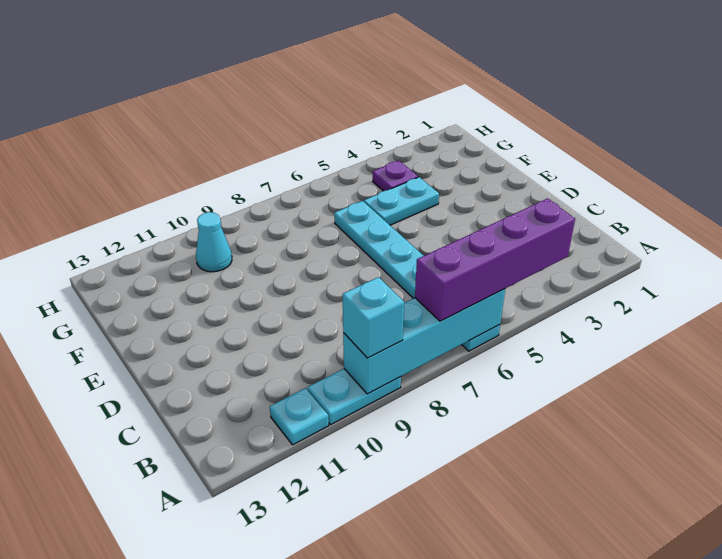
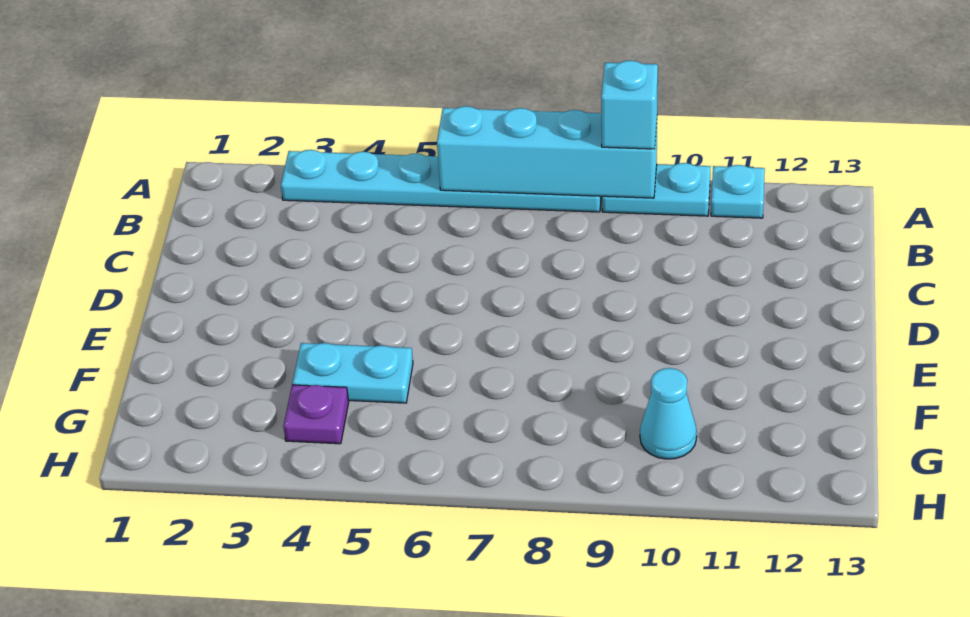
purple 1x4 brick [415,198,575,321] -> none
cyan 1x6 plate [334,201,500,351] -> cyan 1x6 plate turned to [281,150,601,212]

